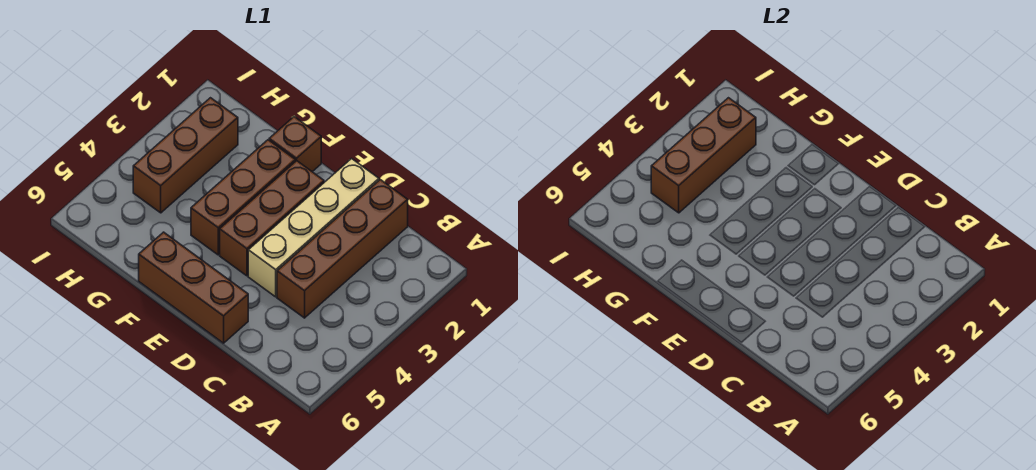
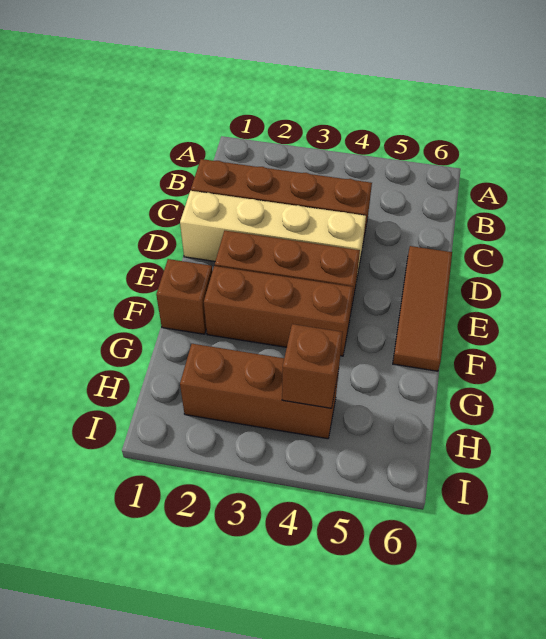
brown 1x3 brick [139,232,248,343] -> brown 1x3 tile [393,246,452,371]
brown 1x3 brick [651,98,756,213] -> brown 1x1 brick [282,324,343,408]

